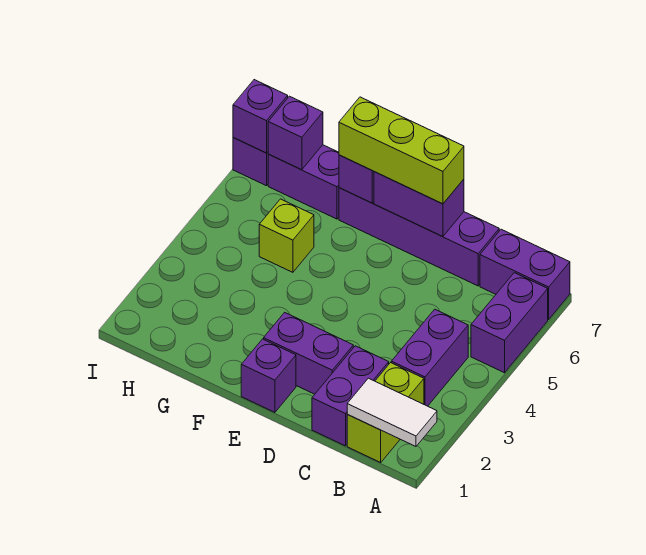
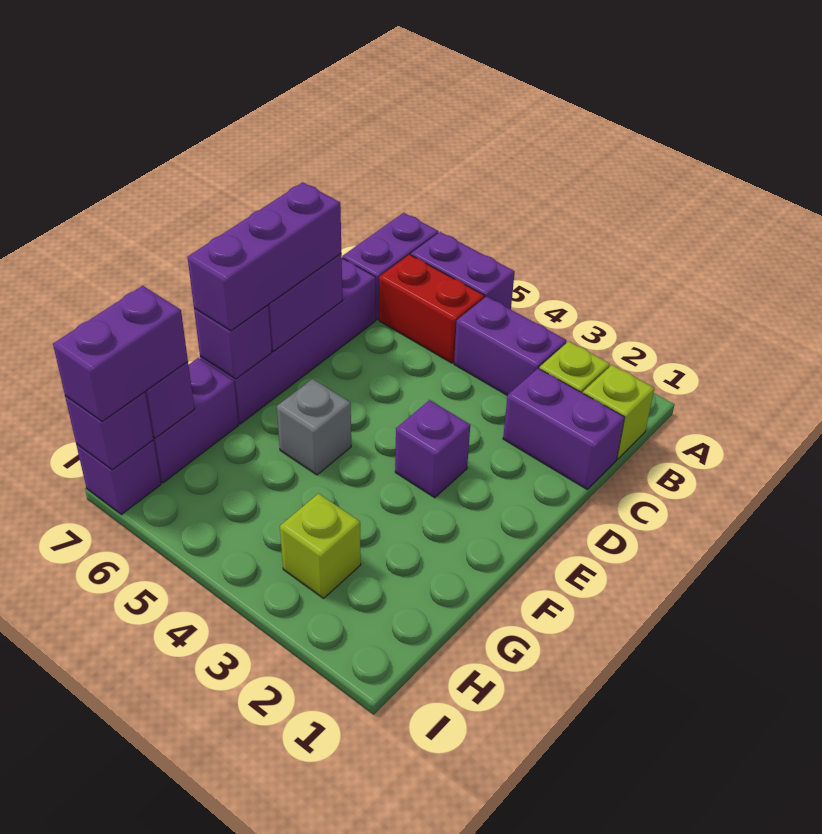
white 1x2 tile [347,378,437,446] -> none
none -> red 1x2 brick [379,255,484,363]
purple 1x2 brick [264,312,353,394] -> purple 1x2 brick moved to [53,286,188,421]
lime 1x3 brick [339,97,464,204] -> purple 1x3 brick [188,182,341,331]
purple 1x1 brick [241,339,296,412] -> purple 1x1 brick moved to [395,400,470,498]
none -> grey 1x1 brick [277,379,351,475]
lime 1x1 brick [259,199,314,272] -> lime 1x1 brick moved to [280,494,361,598]

